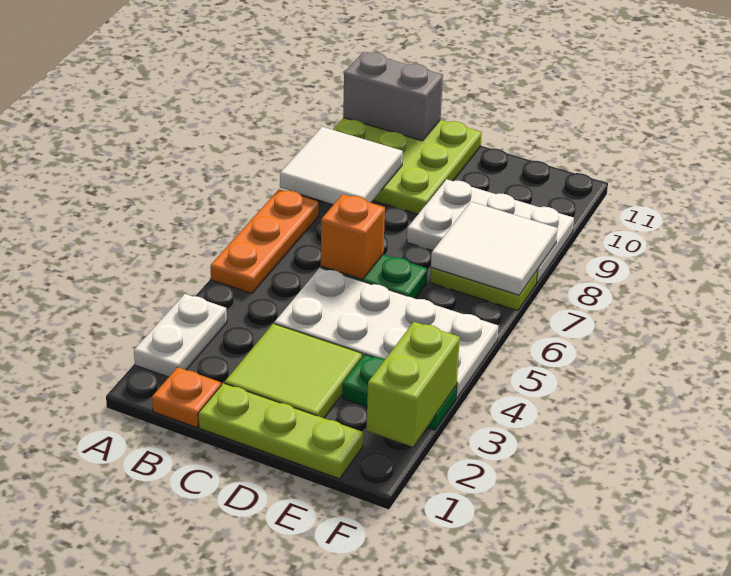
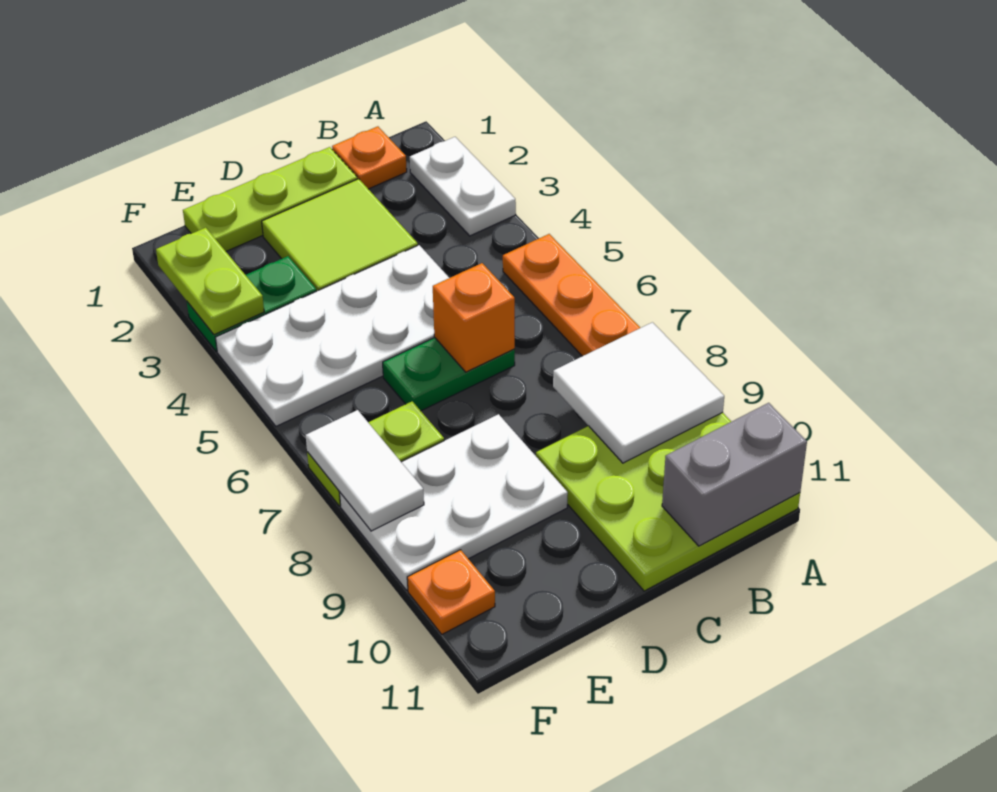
white 2x2 tile [431,202,558,295] -> white 1x2 tile [306,410,424,531]
lime 1x2 brick [367,322,460,447] -> lime 1x2 plate [156,228,264,335]
none -> orange 1x1 plate [407,550,495,634]

